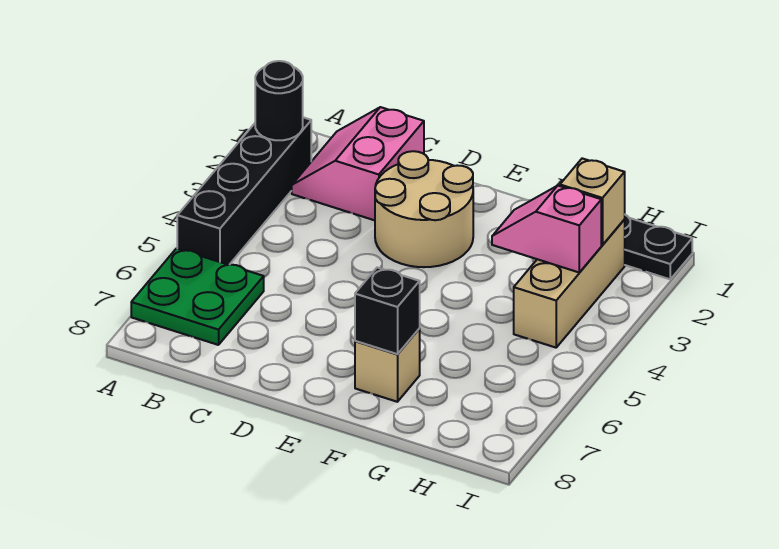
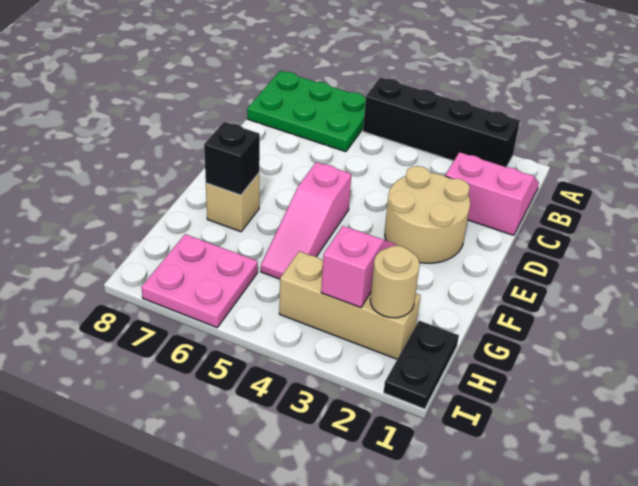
black 1x1 round brick [255,61,303,140] -> none
green 2x2 plate [131,248,264,345] -> green 2x3 plate [247,71,366,152]
none -> pink 1x3 slope [261,162,351,279]
tan 1x1 brick [560,158,625,245] -> tan 1x1 round brick [370,246,420,318]
none -> pink 2x2 plate [141,234,258,327]

